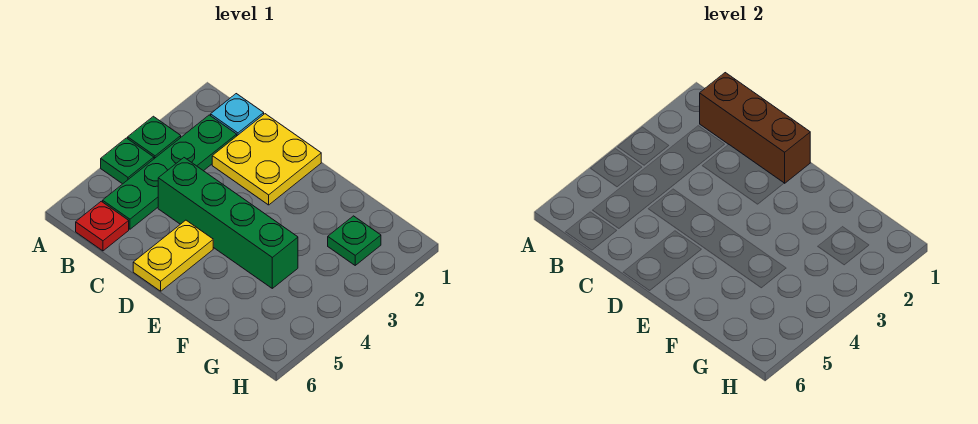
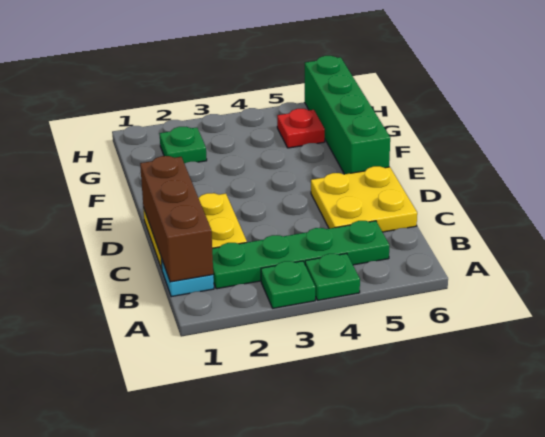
red 1x1 plate [76,201,129,251] -> red 1x1 plate moved to [277,109,325,148]
green 1x4 brick [158,158,298,288] -> green 1x4 brick moved to [305,56,390,174]
yellow 1x2 plate [133,220,213,291] -> yellow 2x2 plate [311,166,417,232]

